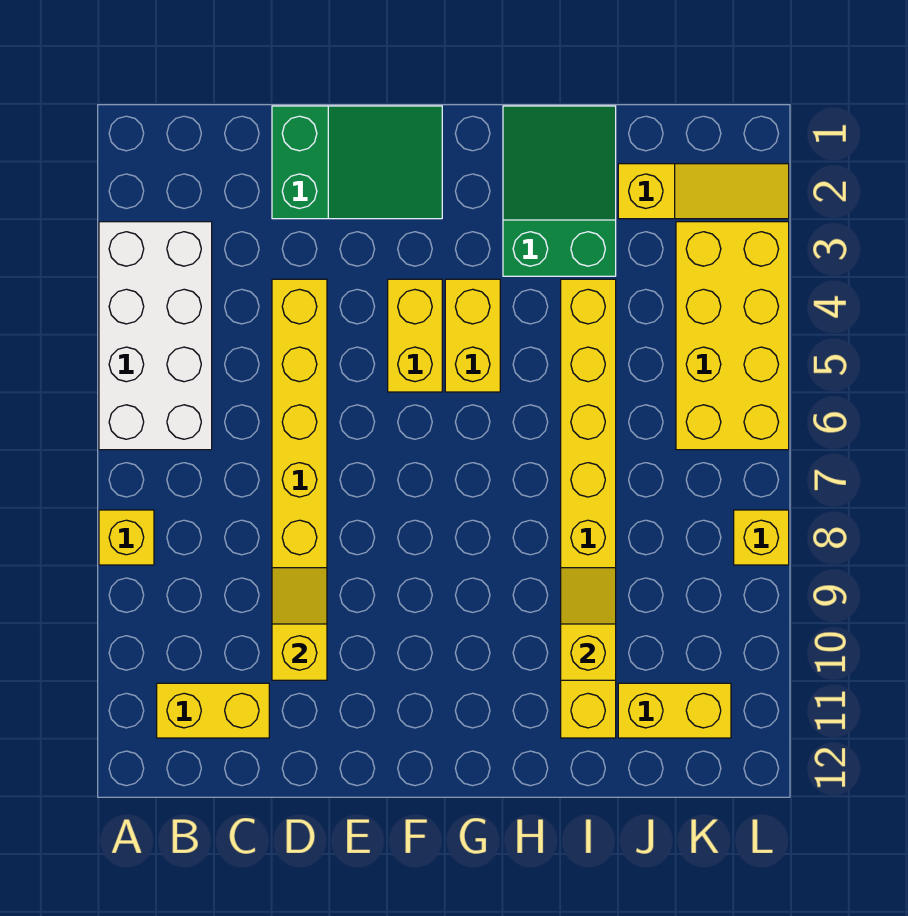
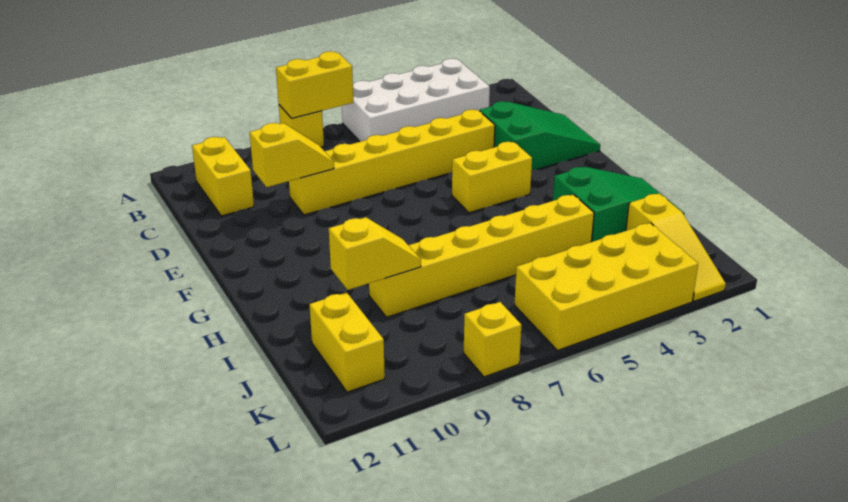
green 2x3 slope [272,106,442,219] -> green 2x3 slope turned to [480,101,600,170]
yellow 1x2 brick [445,279,500,392] -> yellow 1x2 brick moved to [276,51,353,118]
yellow 1x8 brick [561,279,616,738] -> yellow 1x6 brick [369,195,594,317]

